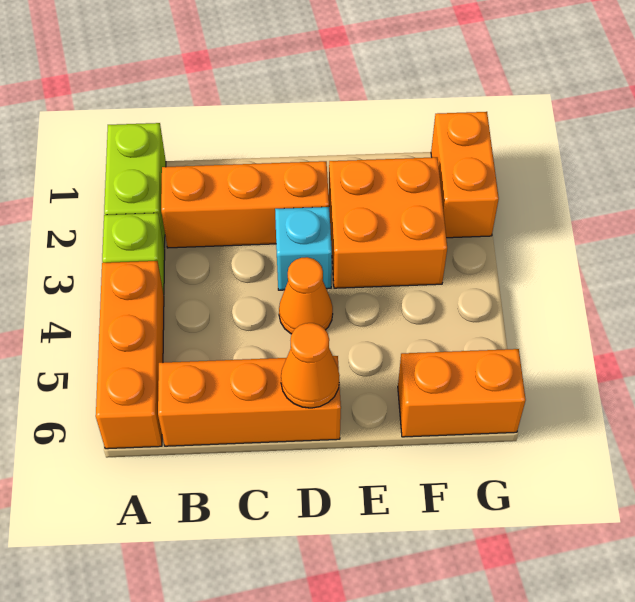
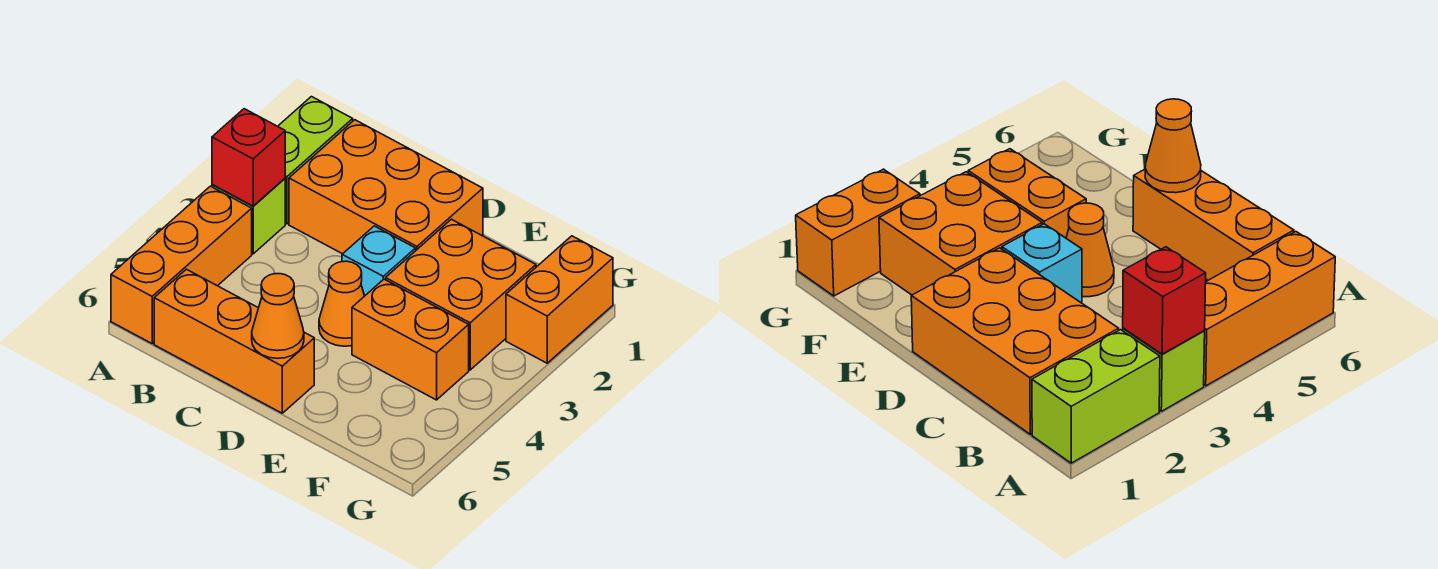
none -> red 1x1 brick [212,109,285,206]
orange 1x3 brick [161,161,329,248] -> orange 2x3 brick [289,120,483,254]
orange 1x2 brick [398,349,526,437] -> orange 1x2 brick moved to [352,279,469,400]

